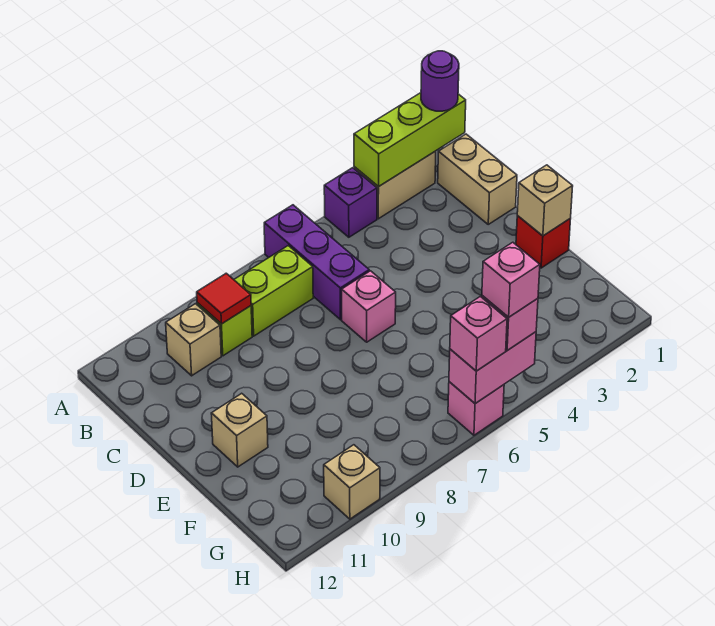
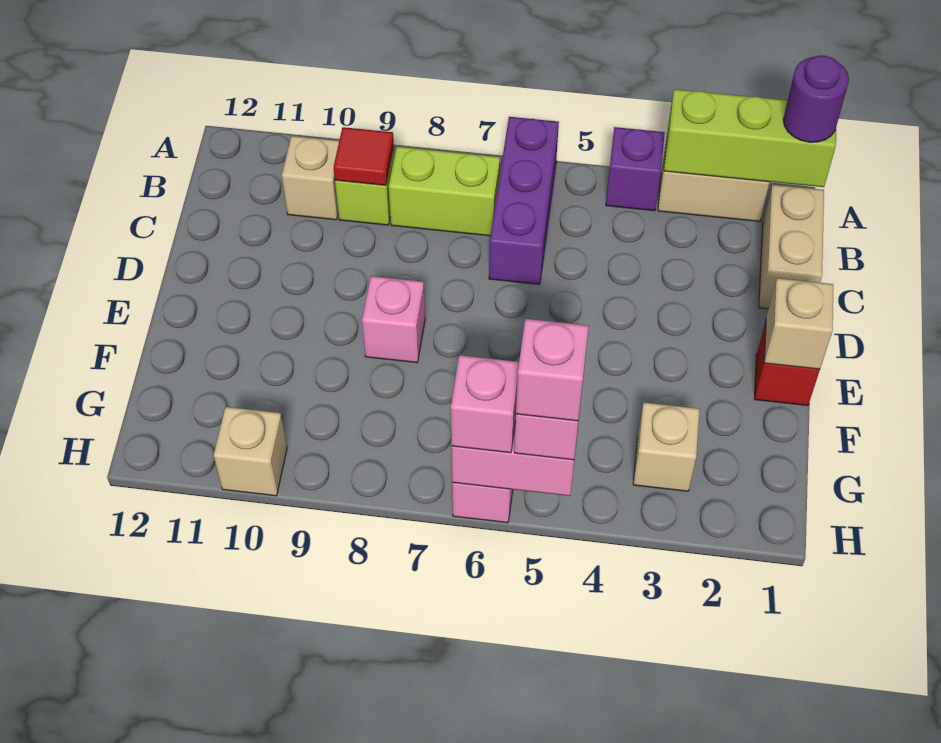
pink 1x1 brick [342,271,396,342] -> pink 1x1 brick moved to [362,276,425,363]
tan 1x1 brick [211,393,268,467] -> tan 1x1 brick moved to [633,403,700,491]

